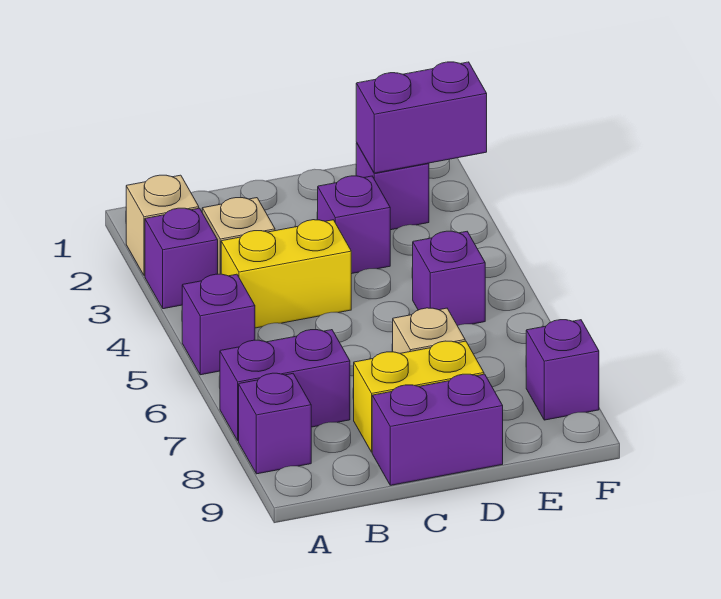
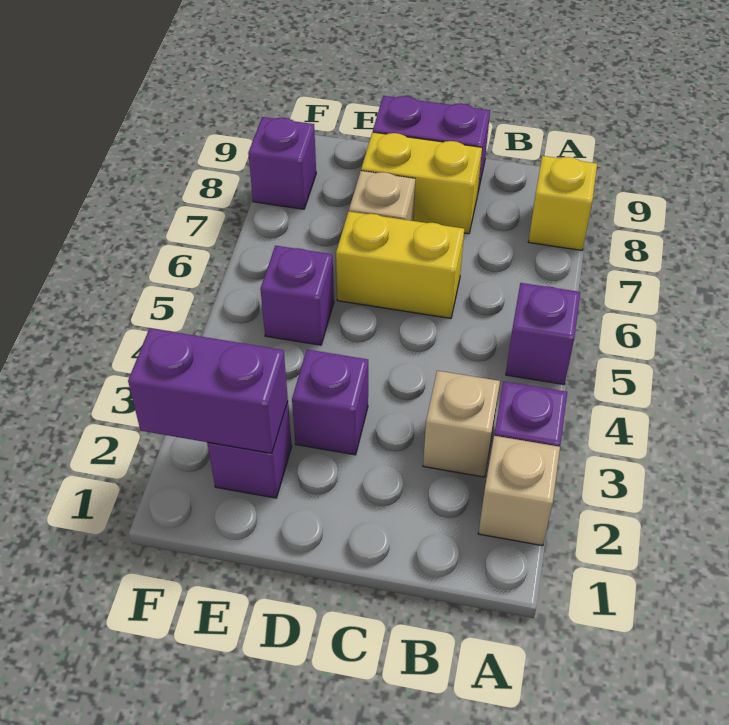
purple 1x2 brick [220,330,350,441] -> none
purple 1x1 brick [239,373,311,474] -> yellow 1x1 brick [528,156,597,250]
yellow 1x2 brick [221,220,351,328] -> yellow 1x2 brick moved to [336,212,464,318]

